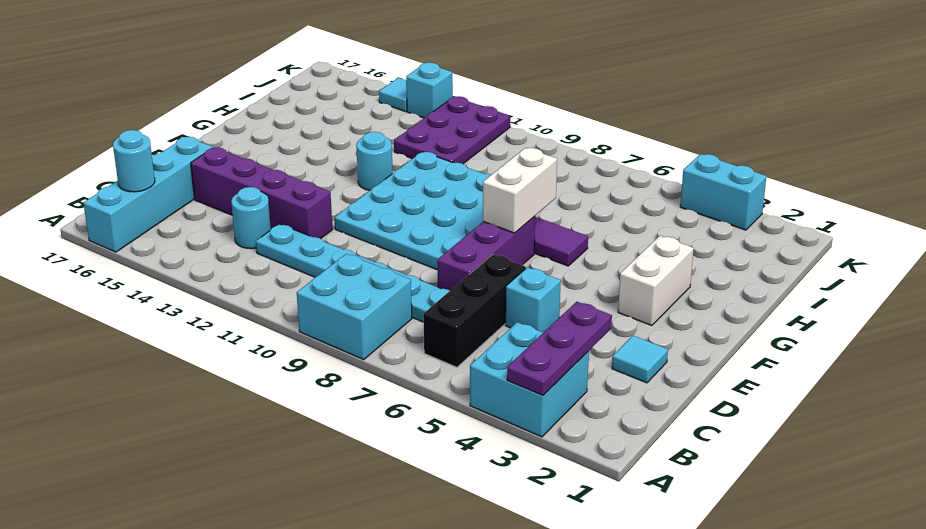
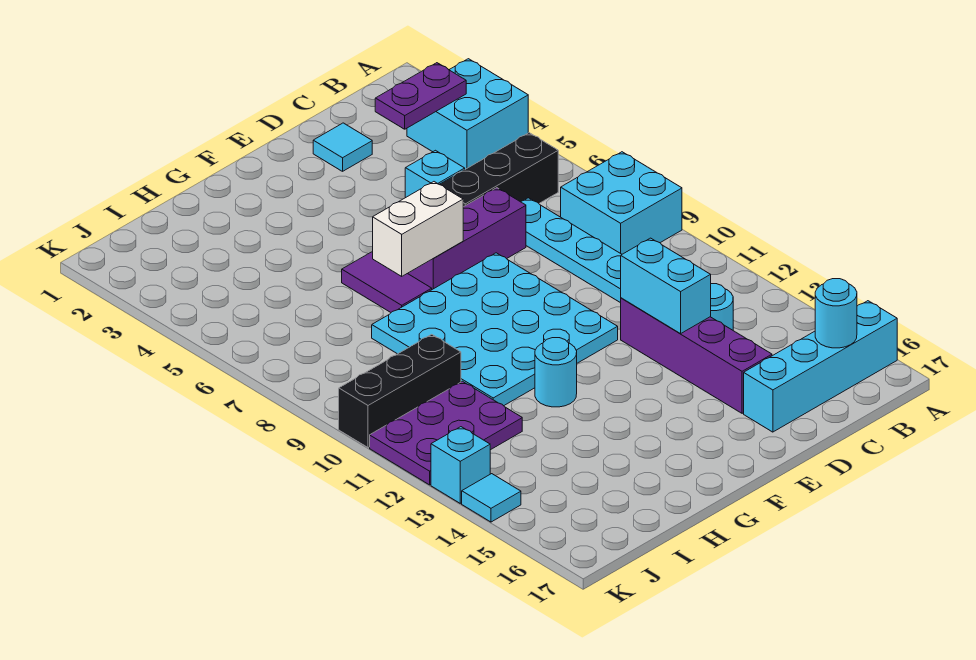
purple 1x3 plate [507,302,612,395] -> purple 1x2 plate [375,63,466,129]
white 1x2 brick [618,236,694,326] -> none
none -> black 1x3 brick [339,334,461,448]
cyan 1x2 brick [680,154,766,230] -> cyan 1x2 brick moved to [621,238,711,334]

